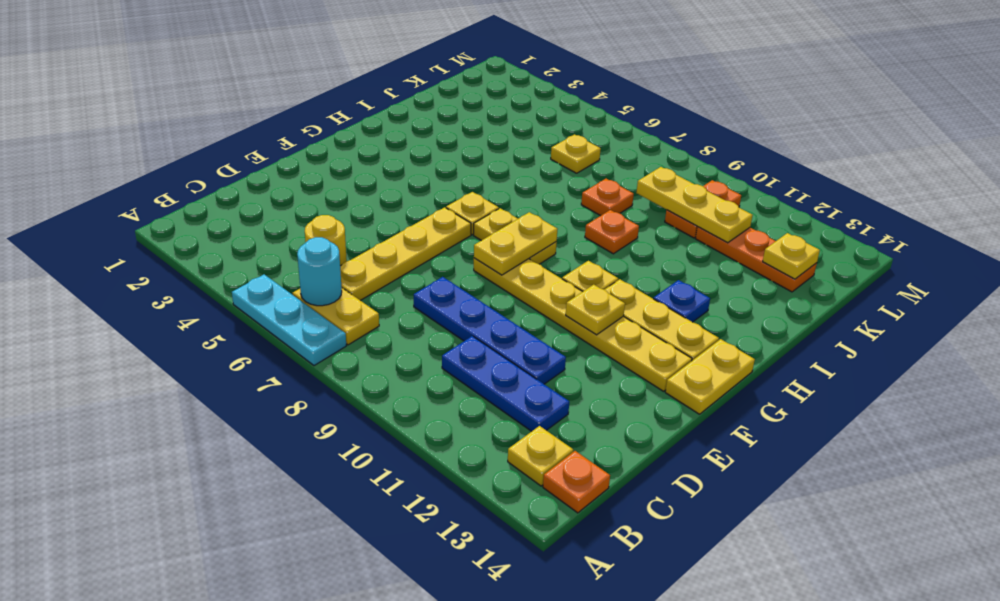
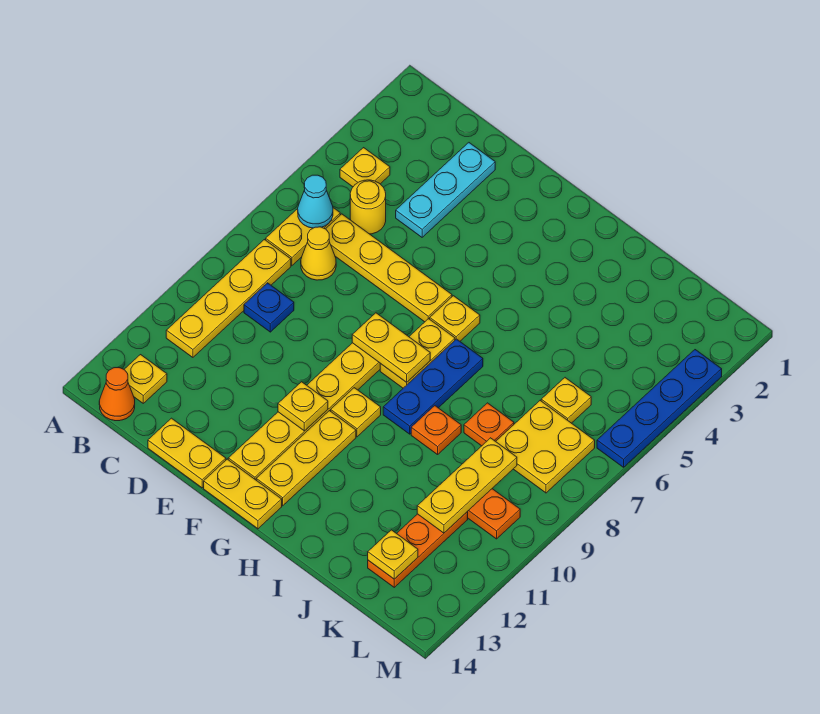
cyan 1x3 plate [232,274,346,366] -> cyan 1x3 plate moved to [396,143,495,237]
none -> yellow 1x1 plate [340,148,390,187]
cyan 1x1 round brick [297,237,342,306] -> cyan 1x1 cone [298,175,333,228]
none -> yellow 1x4 plate [166,240,291,357]
orange 1x1 plate [543,451,610,513] -> orange 1x1 cone [99,368,135,421]
none -> yellow 1x1 cone [301,227,336,280]
blue 1x3 plate [442,336,569,431] -> blue 1x3 plate moved to [383,339,483,434]
blue 1x4 plate [414,277,566,384] -> blue 1x4 plate moved to [597,350,722,467]
none -> yellow 1x2 plate [148,418,226,488]
blue 1x1 plate [653,280,710,322] -> blue 1x1 plate moved to [244,283,294,332]
none -> yellow 2x2 plate [496,401,595,493]

